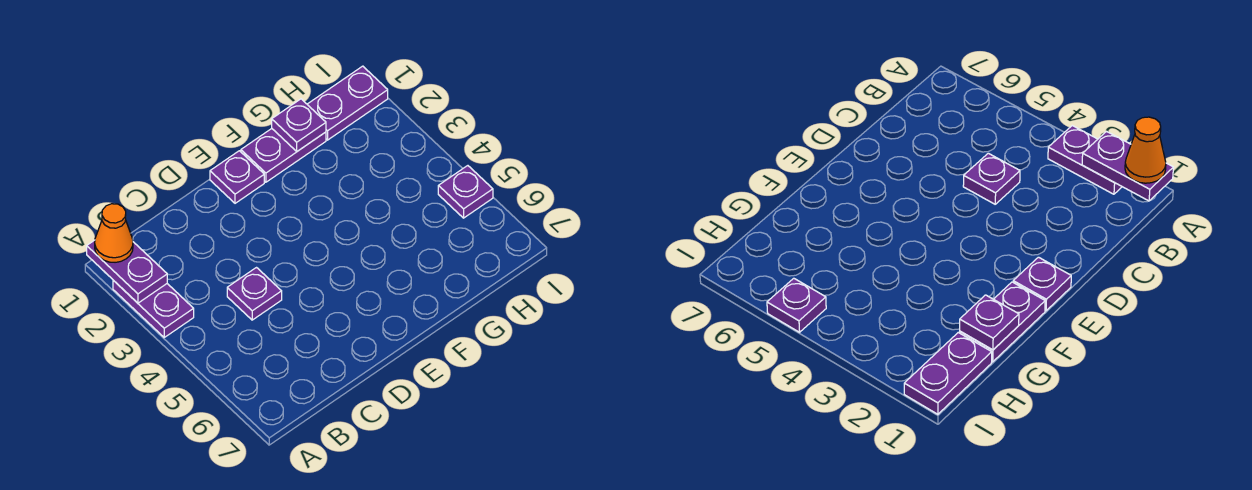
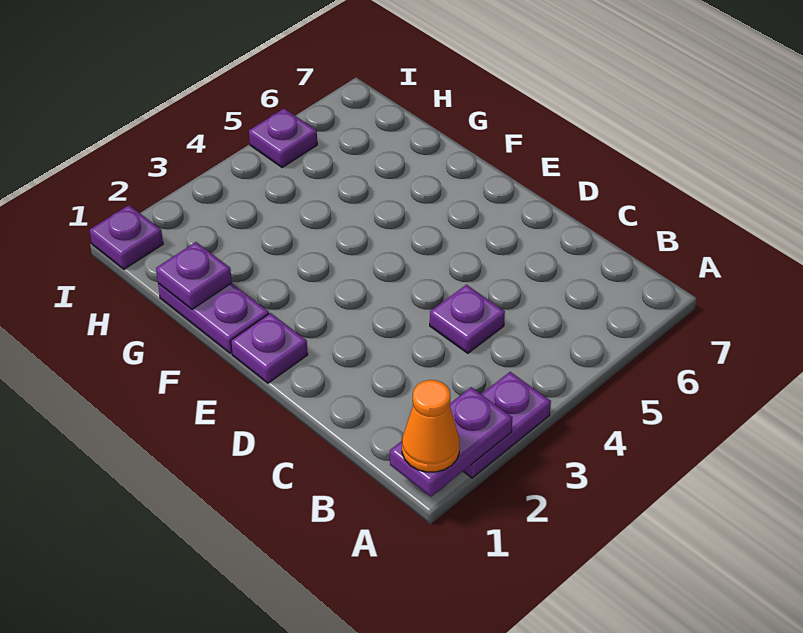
purple 1x2 plate [307,66,388,140] -> purple 1x1 plate [90,205,163,269]

